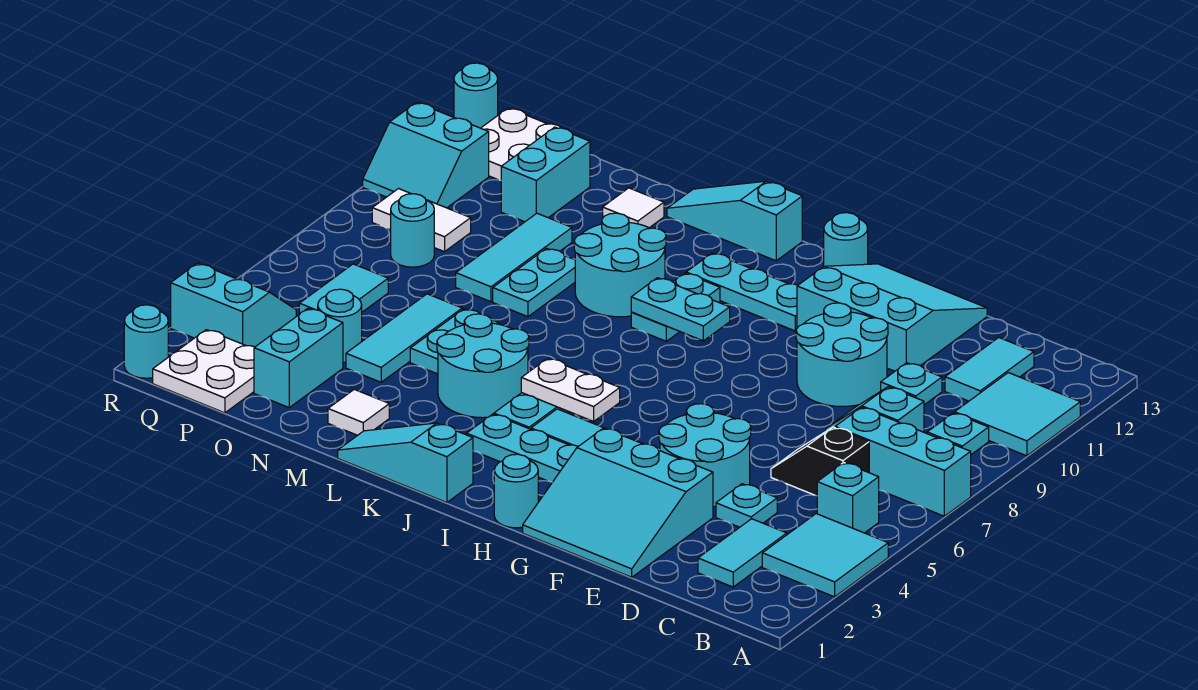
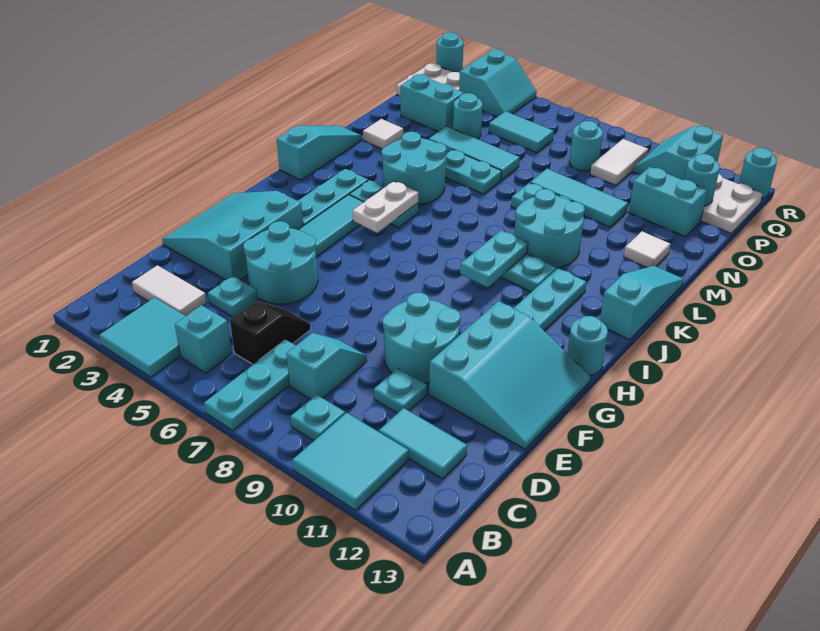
cyan 1x3 brick [835,407,971,516] -> cyan 1x3 plate [204,340,296,430]
cyan 1x2 tile [698,519,787,587] -> white 1x2 tile [132,265,207,316]
cyan 1x1 round brick [494,454,538,528] -> cyan 1x1 round brick moved to [684,154,720,206]

